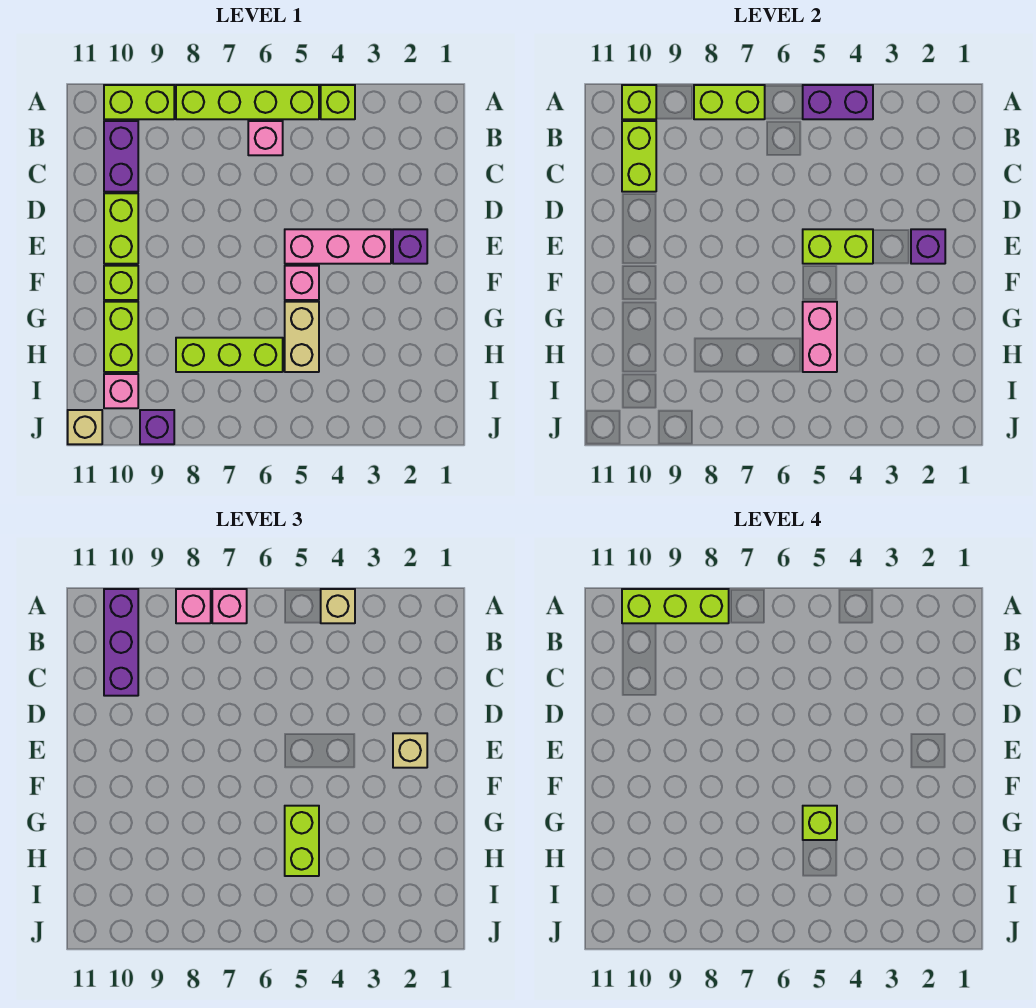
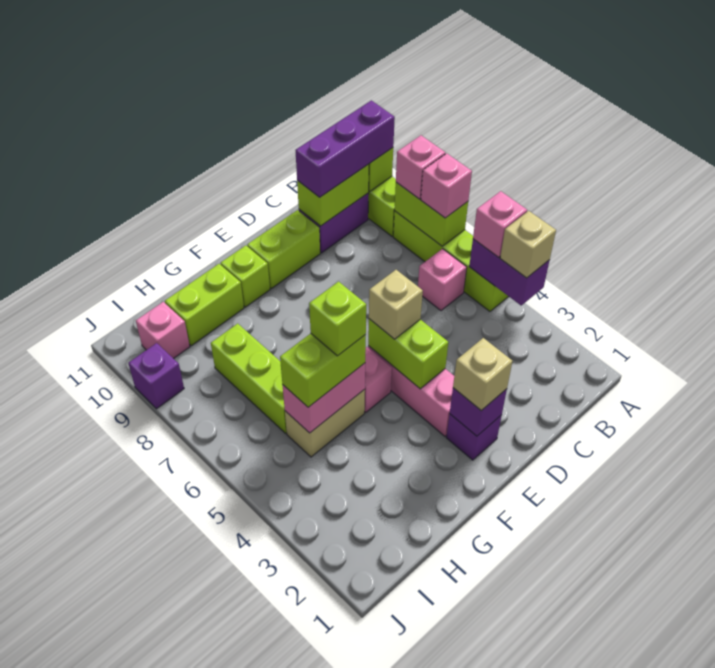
lime 1x1 brick [321,85,355,119] -> none
none -> pink 1x1 brick [473,191,527,257]
lime 1x3 brick [622,589,729,623] -> none
tan 1x1 brick [68,410,102,444] -> tan 1x1 brick moved to [369,270,423,339]

